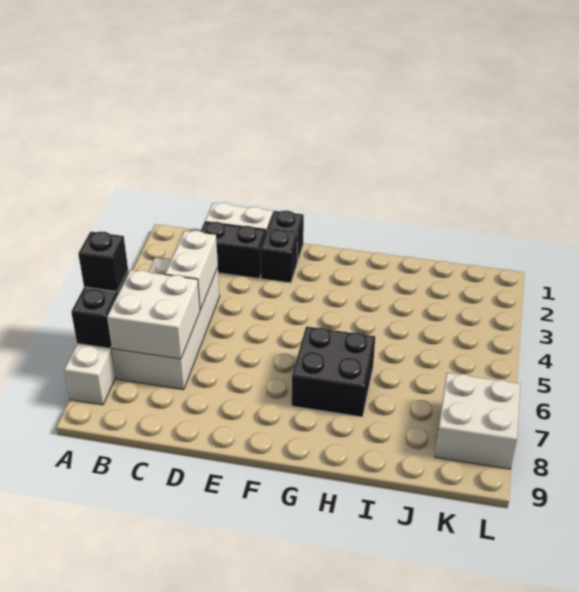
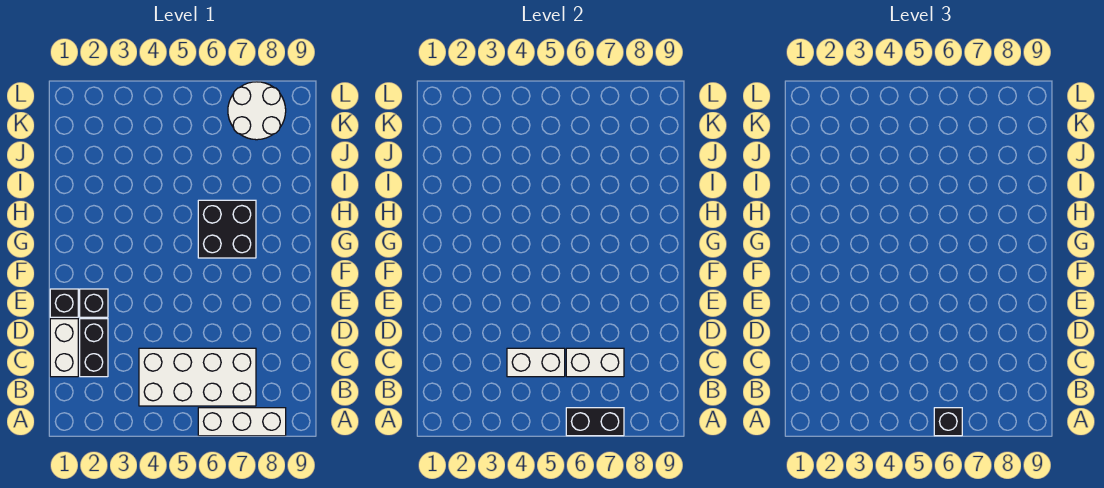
white 2x2 brick [107,270,200,359] -> white 1x2 brick [566,348,624,377]
white 2x2 brick [435,373,521,469] -> white 2x2 round brick [228,82,286,140]

